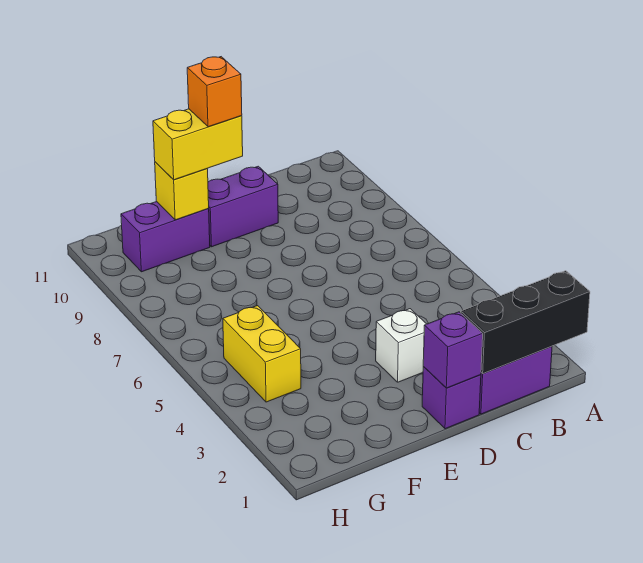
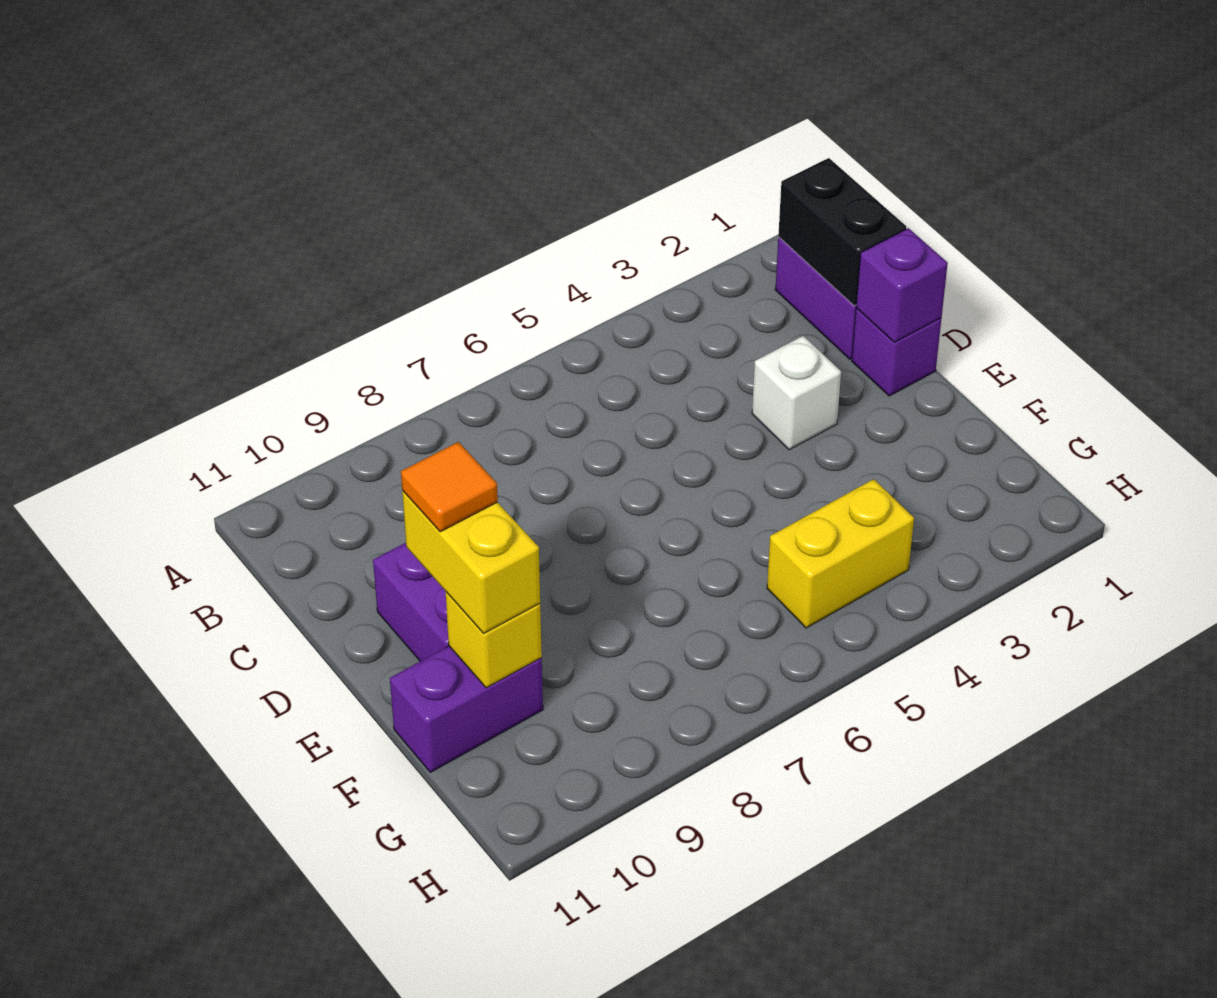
black 1x3 brick [461,271,590,374] -> black 1x2 brick [778,158,906,306]
orange 1x1 brick [187,57,242,127] -> orange 1x1 tile [401,442,498,532]
purple 1x2 brick [121,202,210,272] -> purple 1x2 brick turned to [390,646,543,772]

